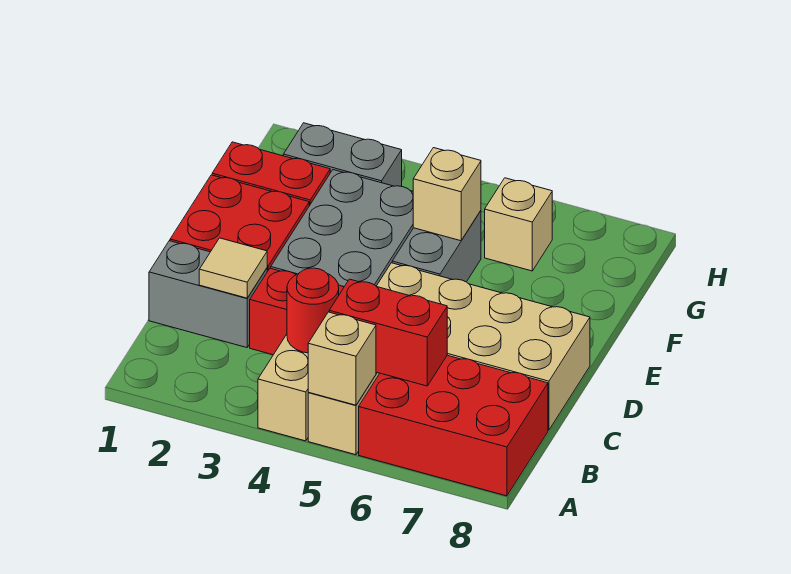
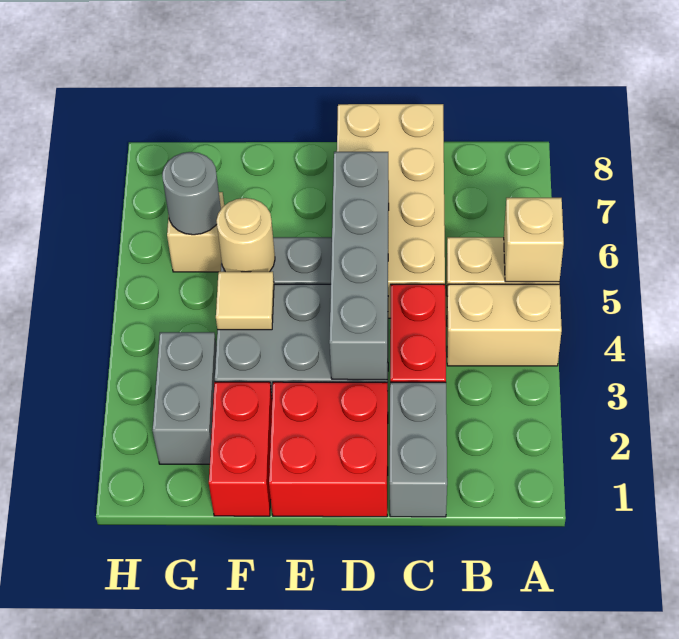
red 2x3 brick [359,355,548,496] -> none
red 1x1 round brick [287,268,339,353] -> none
red 1x2 brick [329,279,447,386] -> none
tan 1x1 tile [199,238,267,298] -> tan 1x1 tile moved to [216,272,274,330]
none -> grey 1x4 brick [329,152,389,380]
tan 1x1 brick [413,148,481,241] -> tan 1x1 round brick [216,198,275,272]
none -> grey 1x1 round brick [162,152,221,235]

